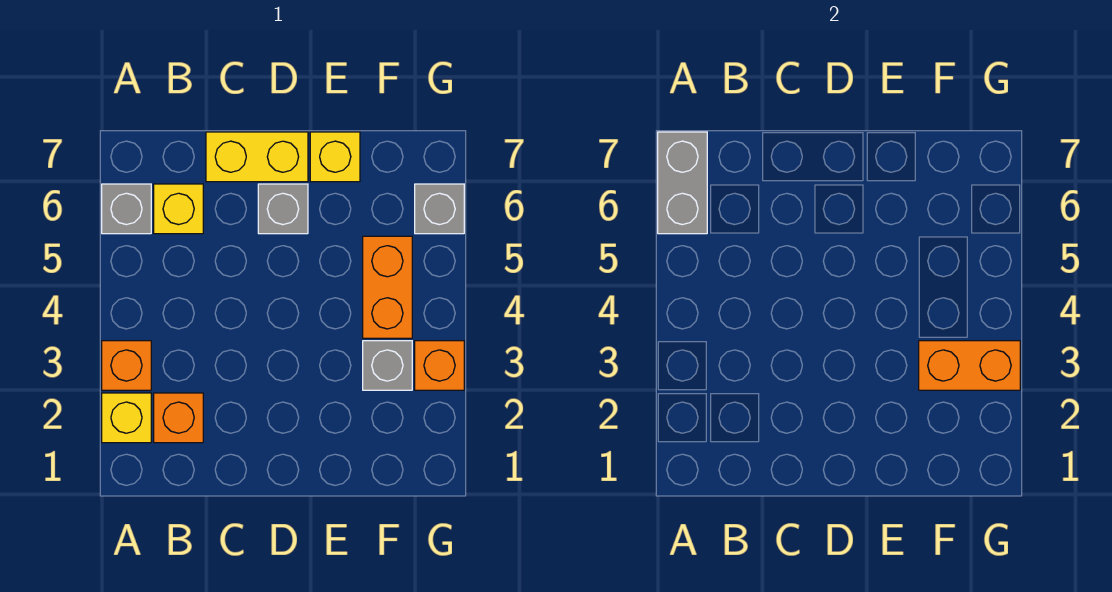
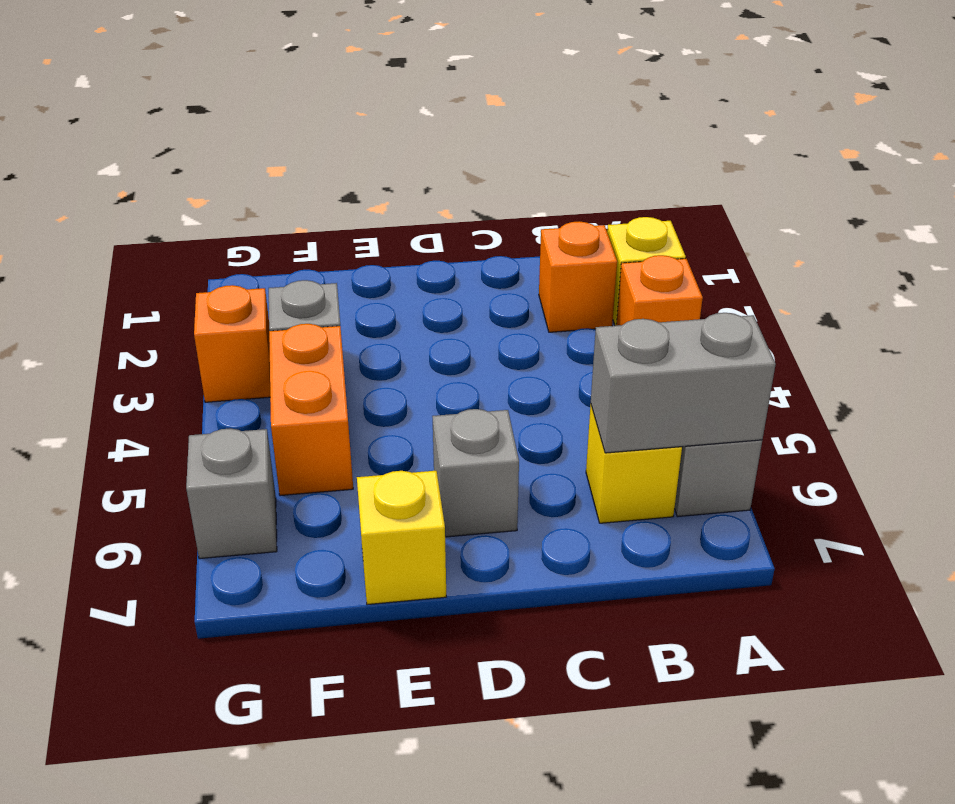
grey 1x2 brick [658,132,707,234] -> grey 1x2 brick turned to [591,313,776,453]
yellow 1x2 brick [206,132,308,182] -> none
orange 1x2 brick [919,341,1020,390] -> none

